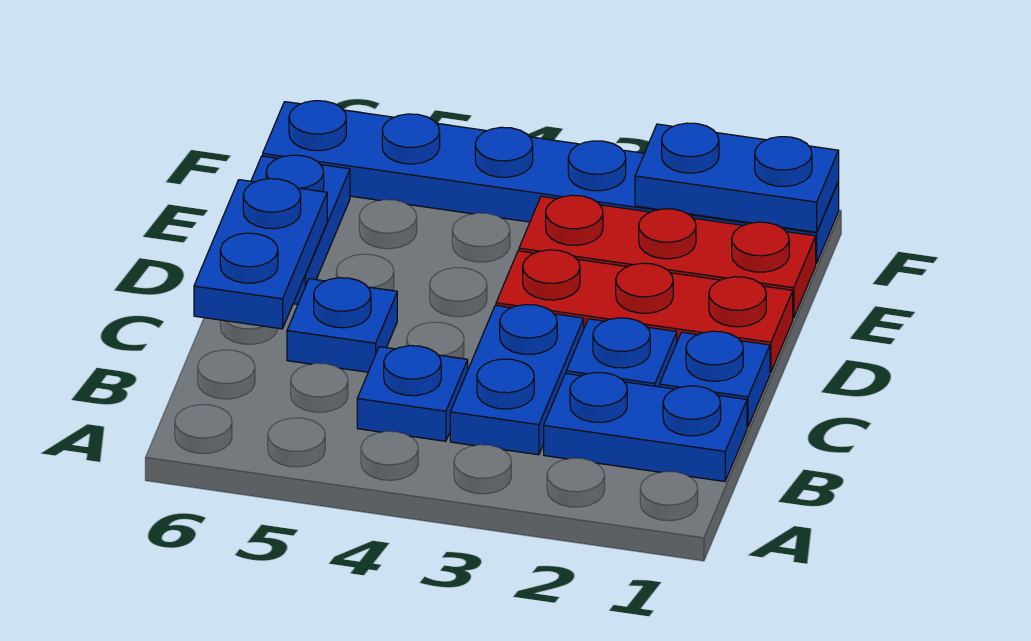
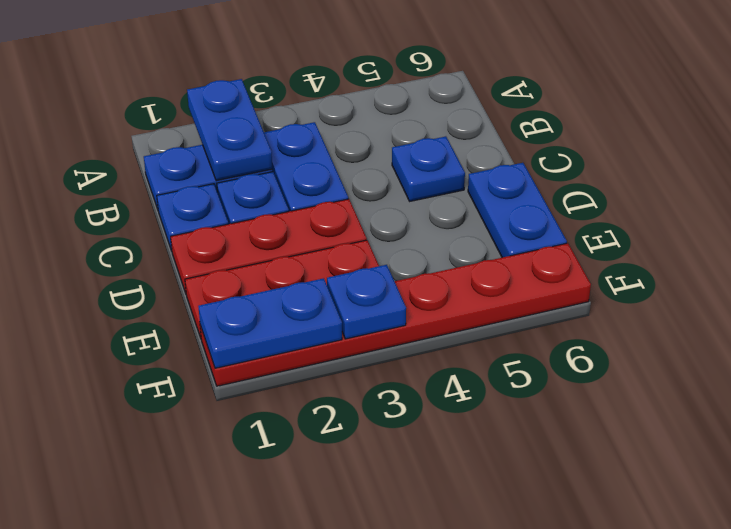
blue 1x1 plate [357,346,468,441] -> blue 1x1 plate moved to [327,265,406,339]
blue 1x2 plate [194,179,327,329] -> blue 1x2 plate moved to [187,79,272,181]
blue 1x6 plate [263,101,839,263] -> red 1x6 plate [200,243,591,386]

